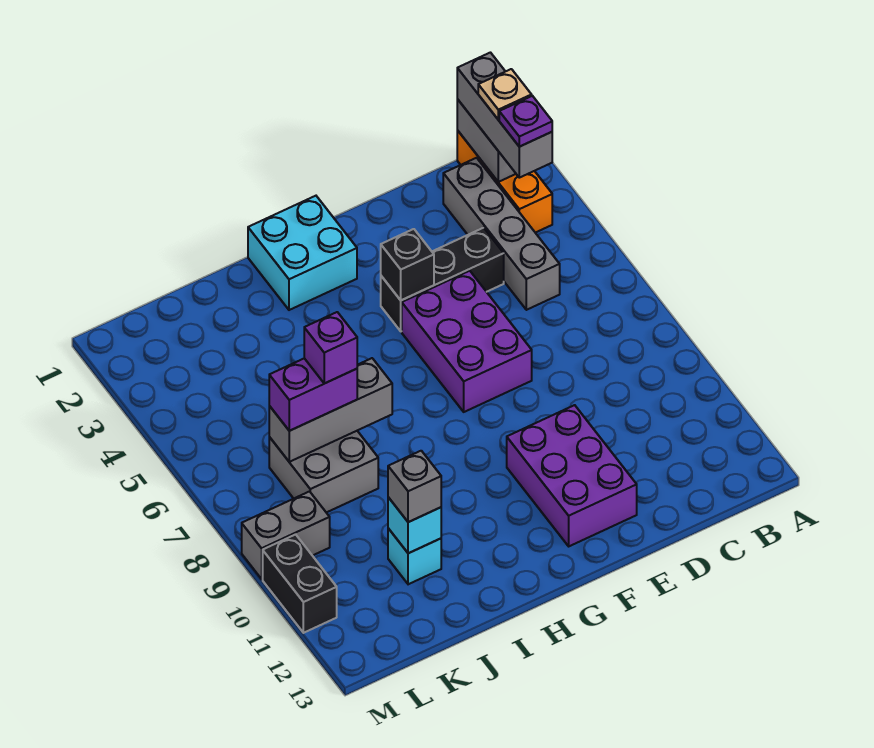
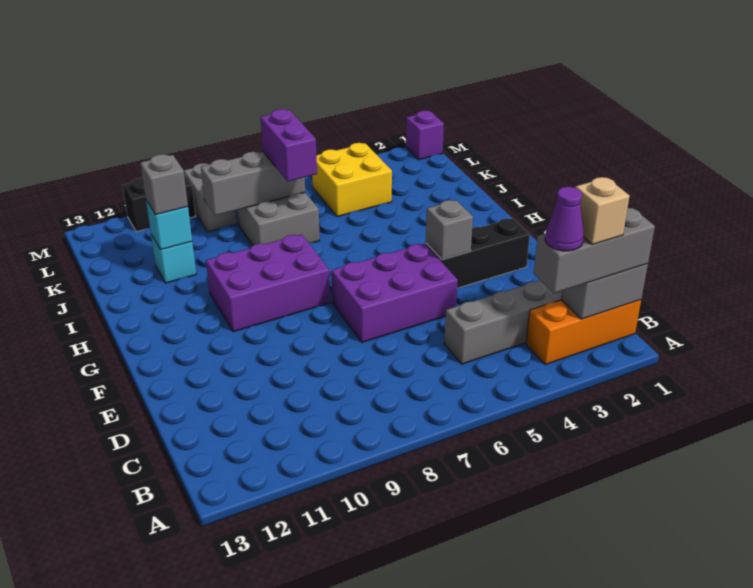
tan 1x1 plate [478,69,532,120] -> tan 1x1 brick [575,177,629,245]
purple 1x1 plate [499,96,552,147] -> purple 1x1 cone [545,187,584,251]
black 1x3 brick [381,228,504,331] -> black 1x3 brick turned to [426,218,530,288]
purple 2x3 brick [507,405,637,546] -> purple 2x3 brick moved to [206,234,330,332]
black 1x1 brick [381,229,434,300] -> grey 1x1 brick [426,200,473,260]
cyan 2x2 brick [248,196,357,310] -> none
grey 1x3 brick [269,358,392,462] -> grey 1x3 brick turned to [201,152,305,215]
purple 1x1 brick [304,312,357,383] -> purple 1x1 brick moved to [406,111,444,160]
none -> yellow 2x2 brick [312,143,392,217]

